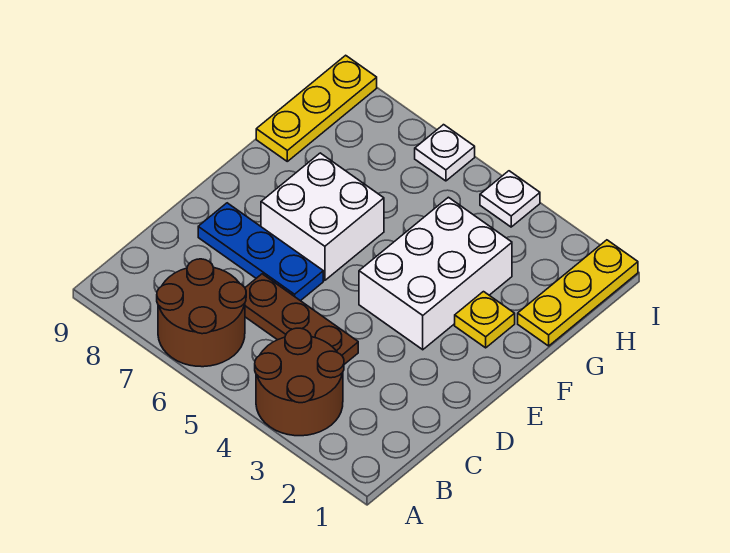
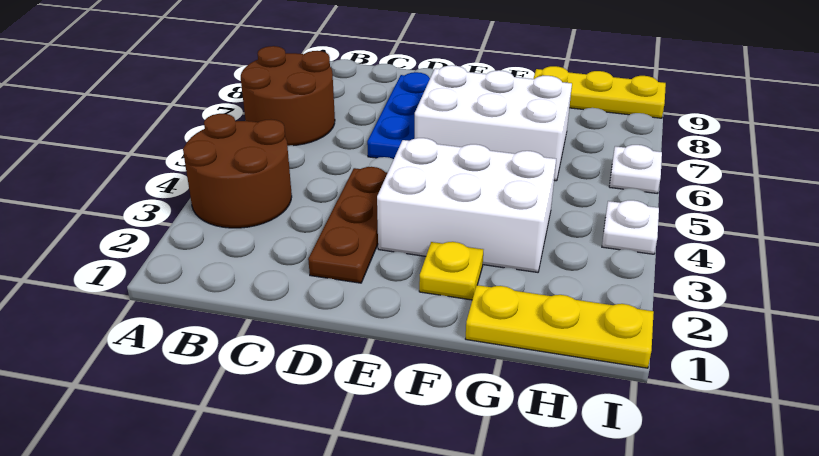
brown 1x3 plate [245,274,358,364] -> brown 1x3 plate moved to [308,167,387,283]
white 2x2 brick [261,153,384,280] -> white 2x3 brick [415,65,572,181]

